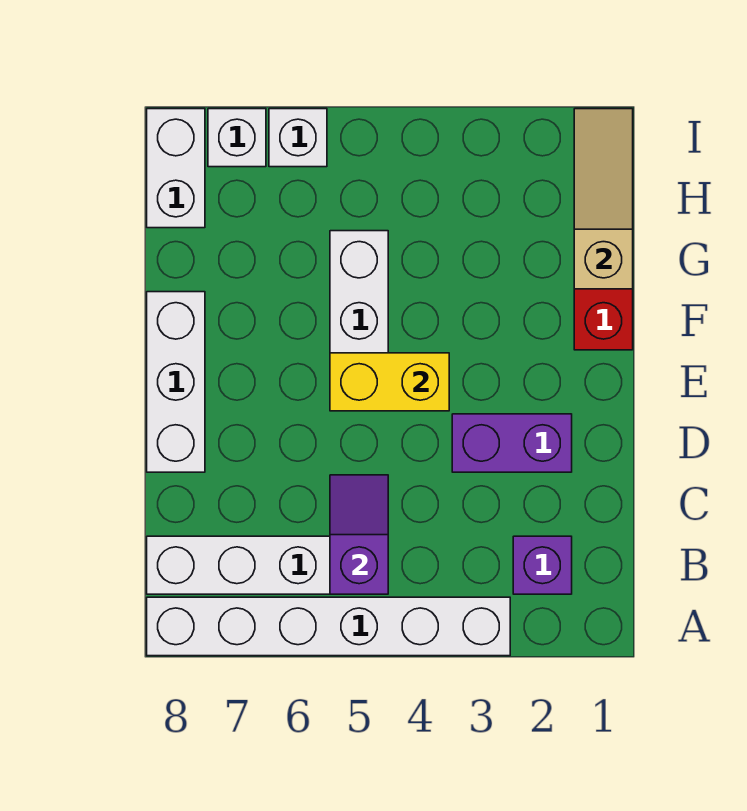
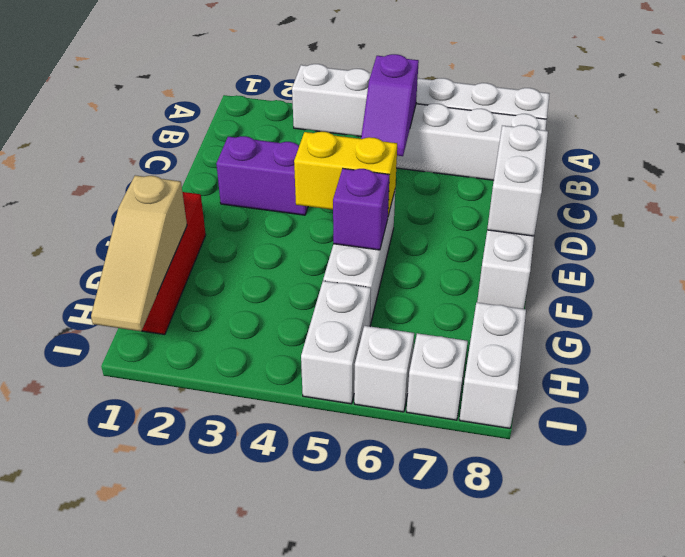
purple 1x1 brick [513,536,572,594] -> purple 1x1 brick moved to [333,169,389,250]
none -> white 1x2 brick [487,125,548,236]
none -> white 1x2 brick [301,281,371,404]

